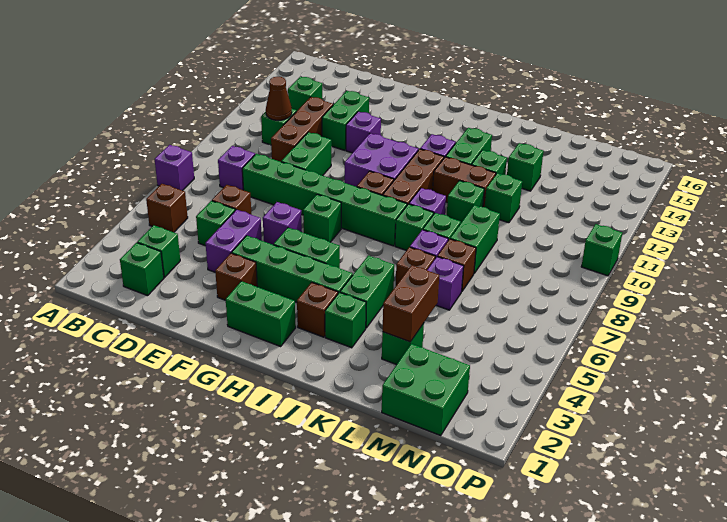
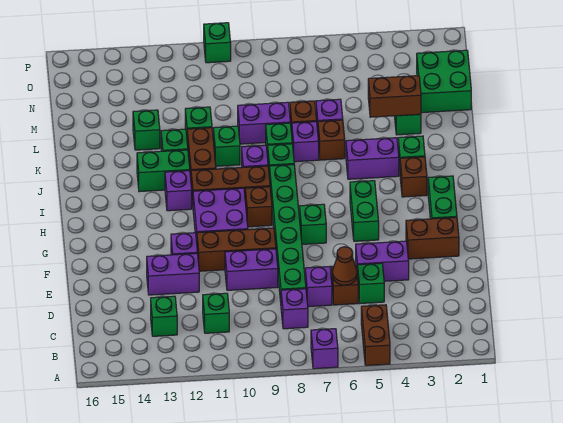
brown 1x1 brick [146,184,188,232] -> brown 1x2 brick [361,305,390,366]
green 1x1 brick [120,243,164,296] -> none
green 1x1 brick [137,225,180,277] -> none
brown 1x1 cone [266,77,292,120] -> brown 1x1 cone moved to [332,247,357,285]
brown 1x3 brick [271,97,333,162] -> brown 1x3 brick moved to [197,228,276,271]
green 1x2 brick [281,132,331,176] -> purple 1x2 brick [225,249,278,290]
green 1x2 brick [322,91,369,150] -> purple 1x2 brick [147,253,199,295]
brown 1x1 brick [215,253,257,300] -> brown 1x2 brick [406,217,459,259]
green 1x4 brick [232,236,353,302] -> none
purple 1x1 brick [263,202,302,245] -> purple 1x1 brick moved to [305,266,332,307]
green 1x2 brick [340,255,394,328] -> purple 1x2 brick [346,138,399,179]
green 1x2 brick [450,205,500,273] -> purple 1x2 brick [238,102,290,144]

